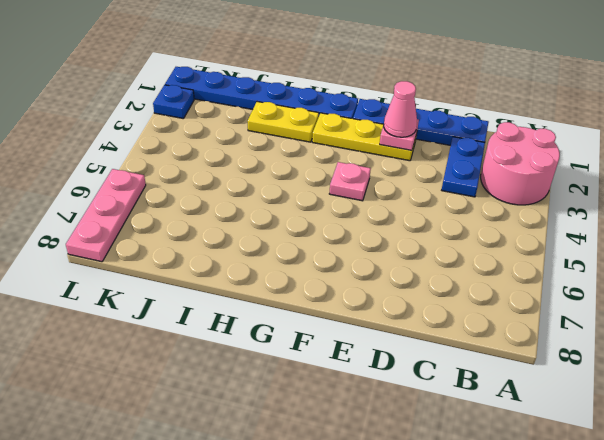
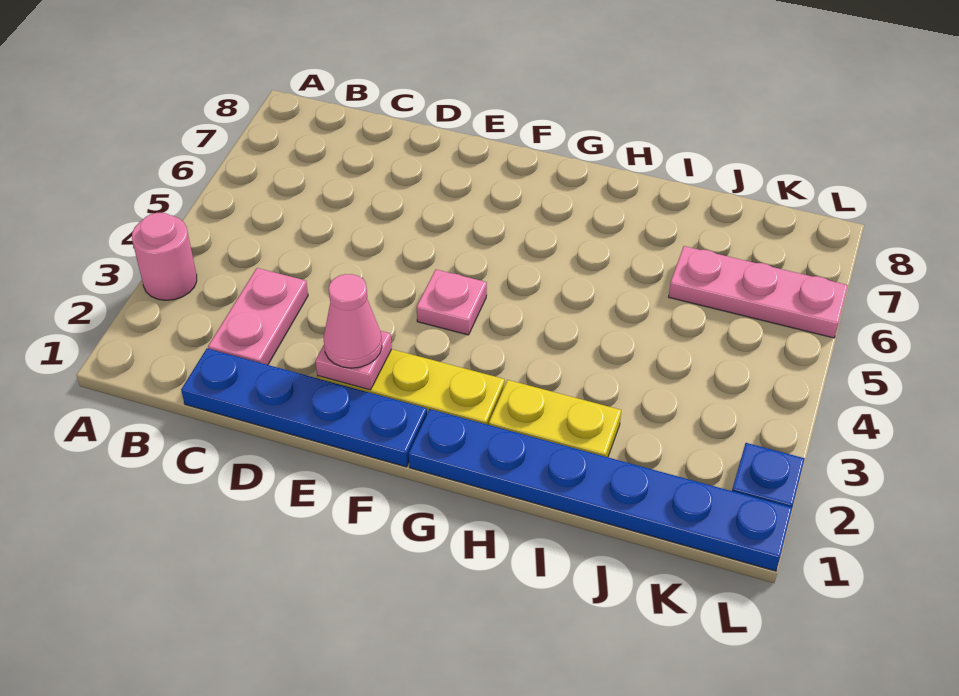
pink 2x2 round brick [481,122,560,205] -> pink 1x1 round brick [132,213,197,300]
blue 1x2 plate [442,137,485,197] -> pink 1x2 plate [208,268,308,365]
pink 1x3 plate [66,169,146,262] -> pink 1x3 plate turned to [669,246,848,338]

